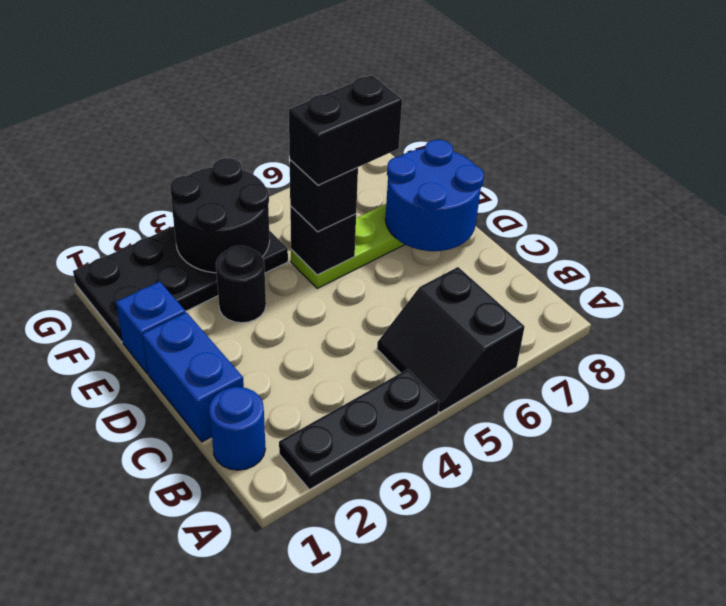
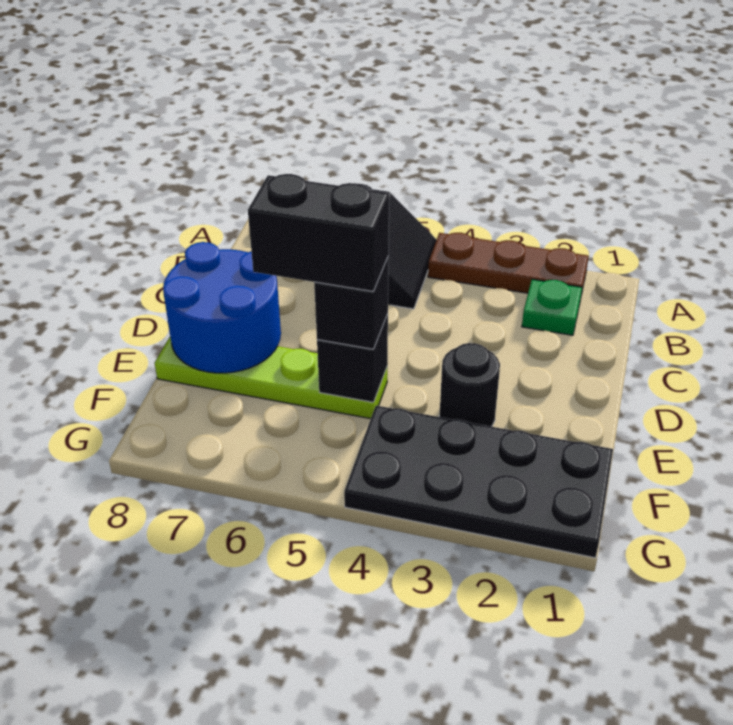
black 1x3 plate [279,369,439,490] -> brown 1x3 plate [428,233,589,295]
blue 1x1 round brick [209,387,266,470] -> none
none -> green 1x1 plate [522,279,582,335]
blue 1x2 brick [142,312,244,442] -> none
blue 1x1 brick [116,282,186,374] -> none
black 2x2 round brick [170,158,270,273] -> none

